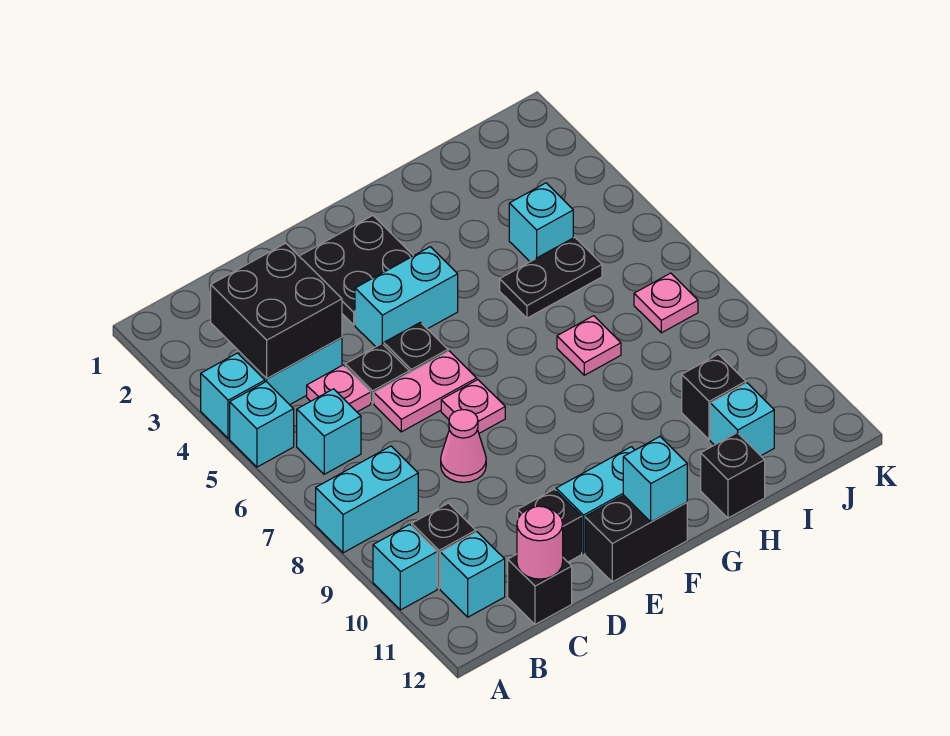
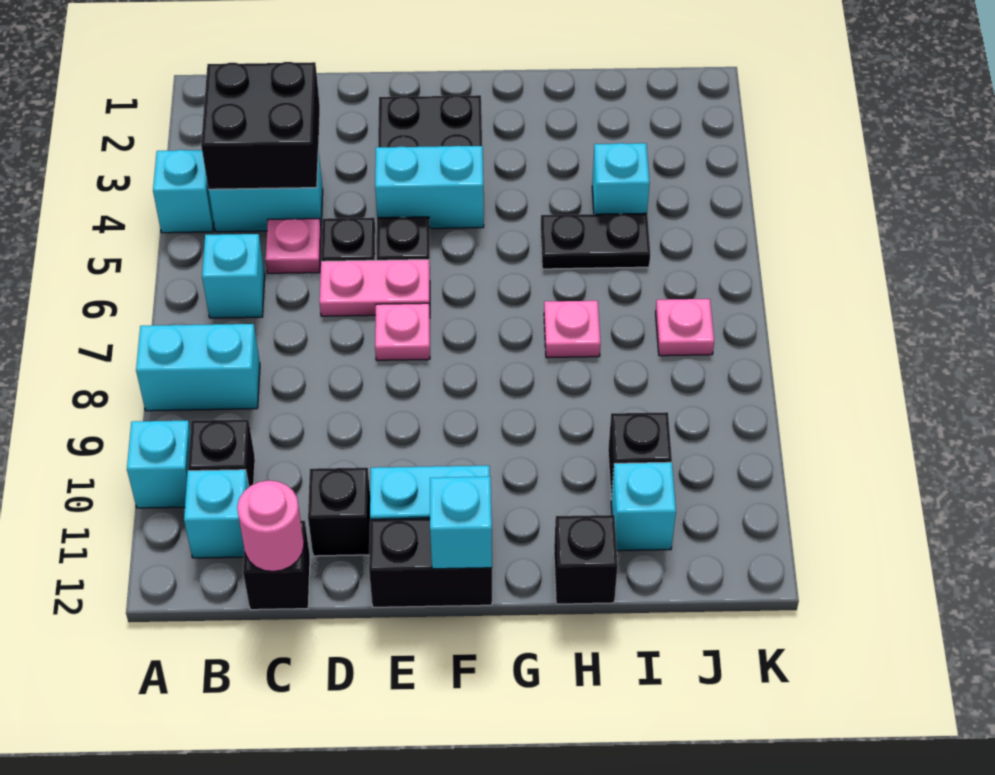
cyan 1x1 brick [230,382,294,467] -> none
pink 1x1 cone [441,410,486,482] -> none

